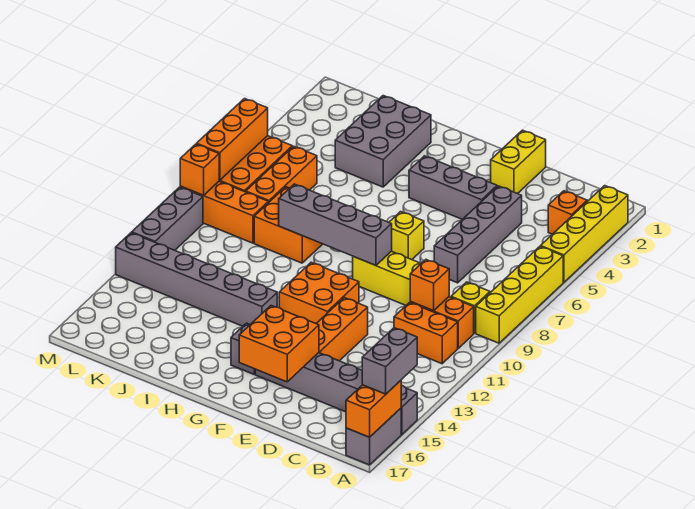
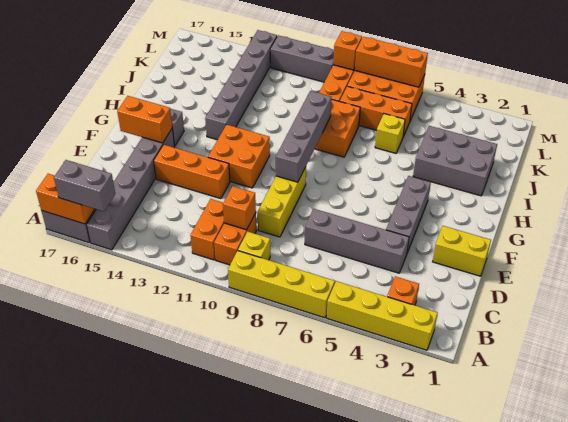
orange 2x2 brick [239,306,319,382] -> orange 1x2 brick [117,96,172,143]
yellow 1x1 brick [389,212,424,260] -> yellow 1x1 brick moved to [375,114,405,153]

